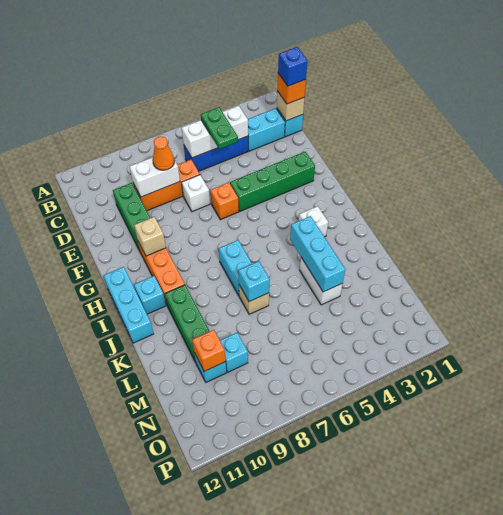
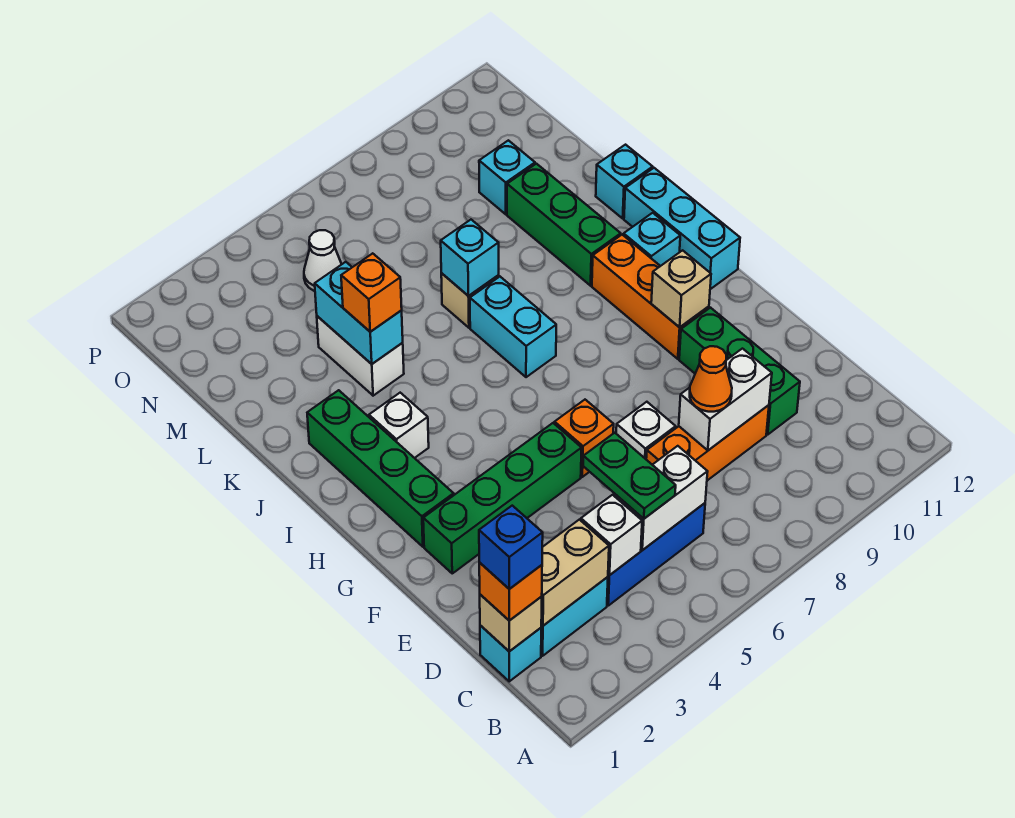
none -> tan 1x2 brick [541,520,609,626]
none -> green 1x4 brick [307,390,454,547]
cyan 1x3 brick [290,216,345,292] -> cyan 1x2 brick [315,262,403,364]
cyan 1x1 brick [220,332,248,372] -> cyan 1x1 brick moved to [596,145,653,218]
orange 1x1 brick [192,330,226,371] -> orange 1x1 brick moved to [341,253,402,332]
none -> white 1x1 cone [304,230,342,291]

